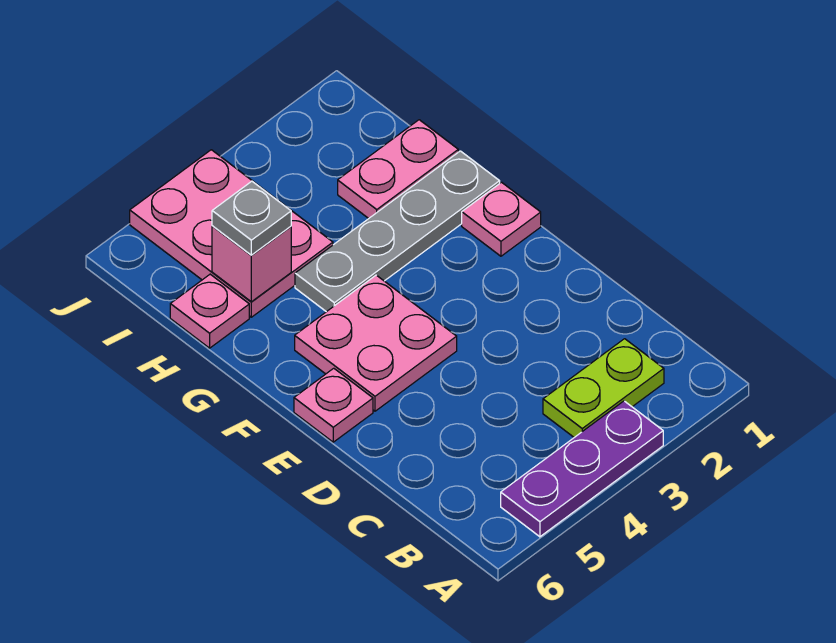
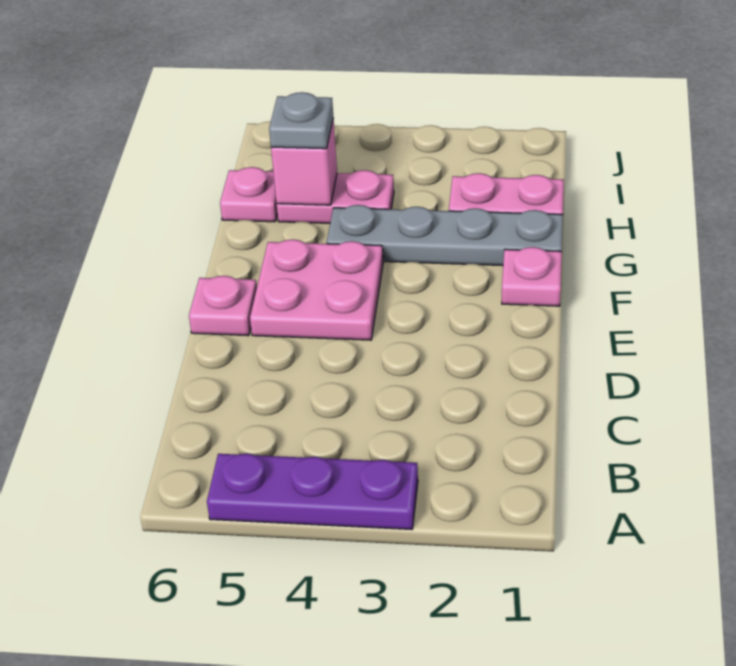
lime 1x2 plate [543,339,664,437] -> none
pink 2x3 plate [130,150,333,317] -> pink 1x2 plate [277,170,394,223]

